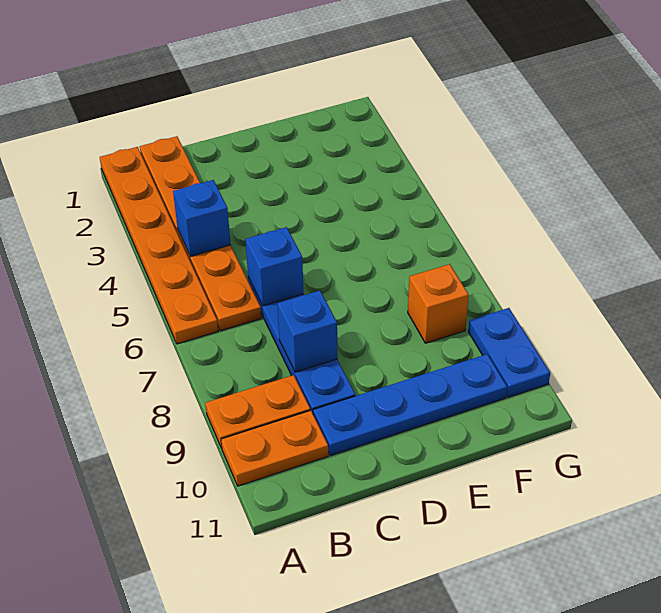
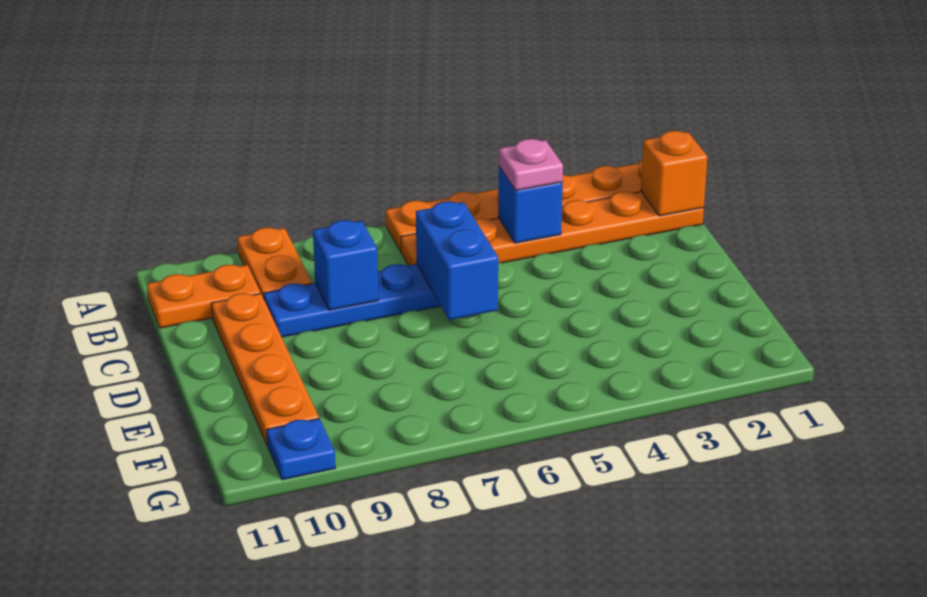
orange 1x2 plate [221,410,328,486] -> orange 1x2 plate turned to [147,265,260,328]
none -> pink 1x1 plate [499,139,563,191]
blue 1x1 brick [245,227,304,306] -> blue 1x2 brick [416,201,498,320]
blue 1x4 plate [313,354,507,455] -> orange 1x4 plate [211,293,319,444]
orange 1x1 brick [408,264,469,343] -> orange 1x1 brick moved to [641,131,707,216]
blue 1x2 plate [468,308,550,397] -> blue 1x1 plate [267,419,335,480]

